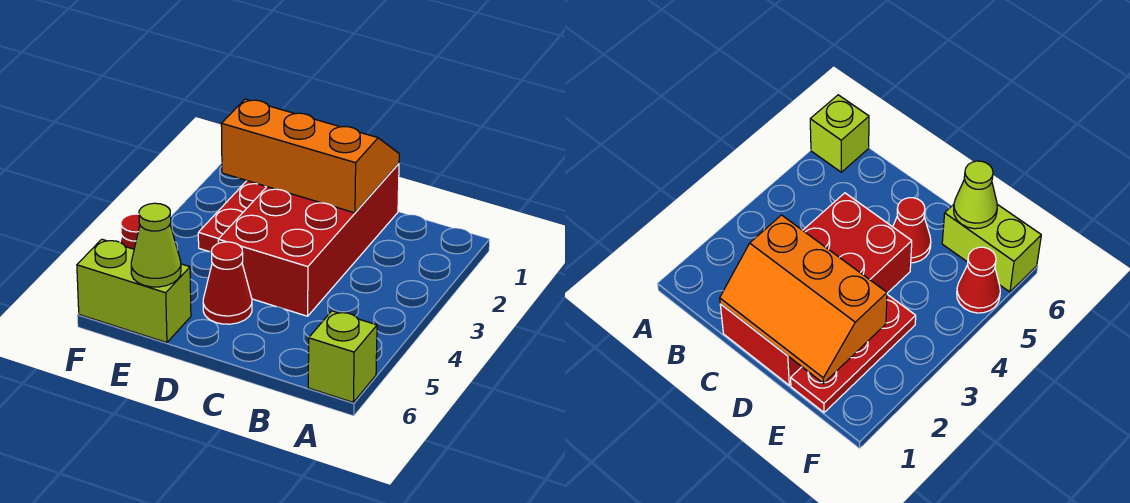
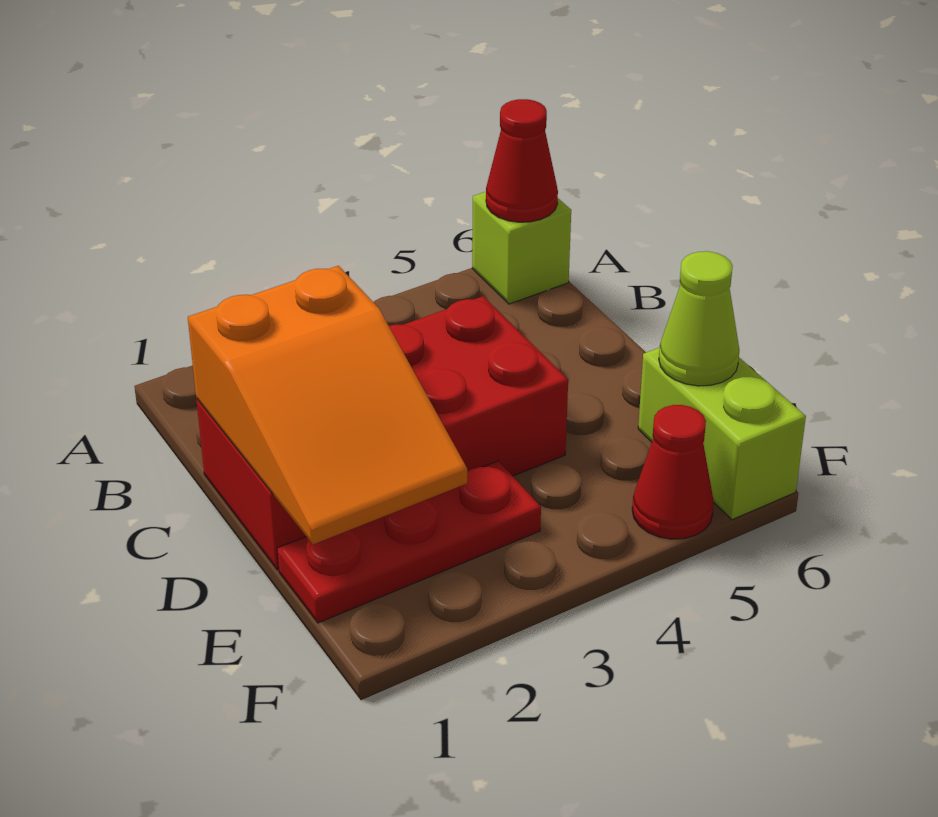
orange 2x3 slope [221,99,399,213] -> orange 2x3 slope turned to [188,266,467,544]
red 1x1 cone [203,242,252,324] -> red 1x1 cone moved to [486,99,558,222]

